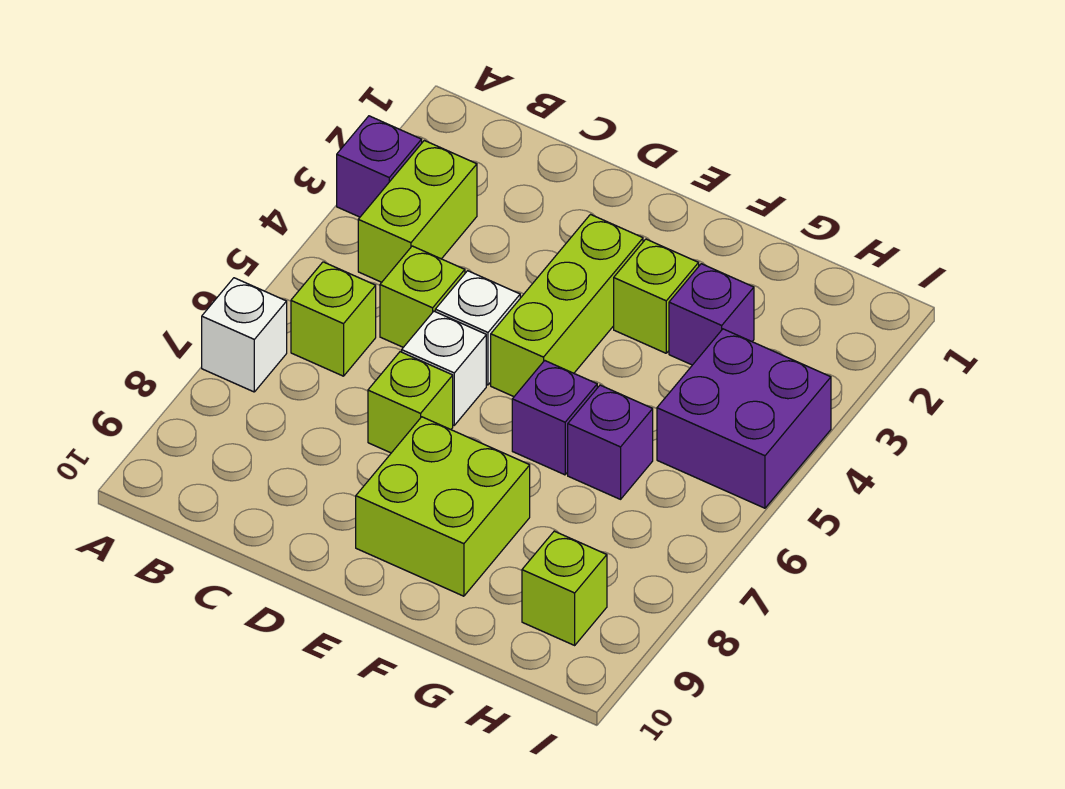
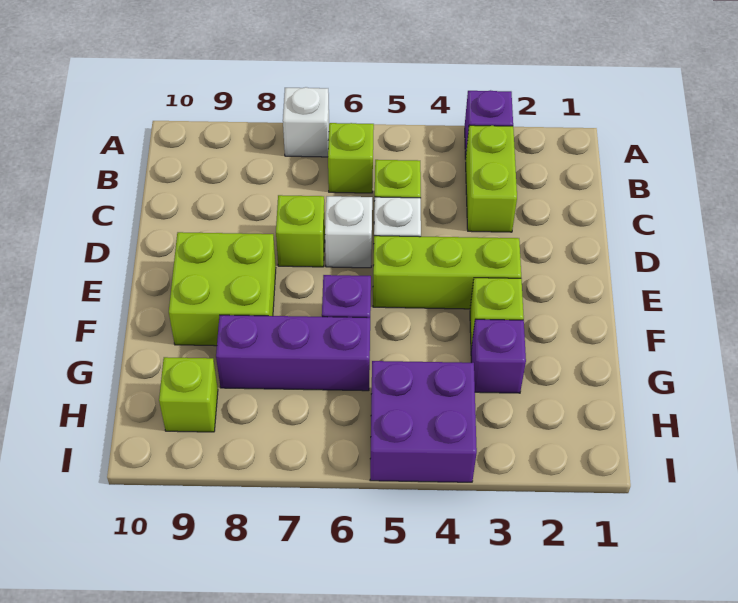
lime 1x2 brick [358,140,477,282] -> lime 1x2 brick turned to [466,125,517,232]
purple 1x1 brick [568,385,653,499] -> purple 1x3 brick [216,315,370,391]

